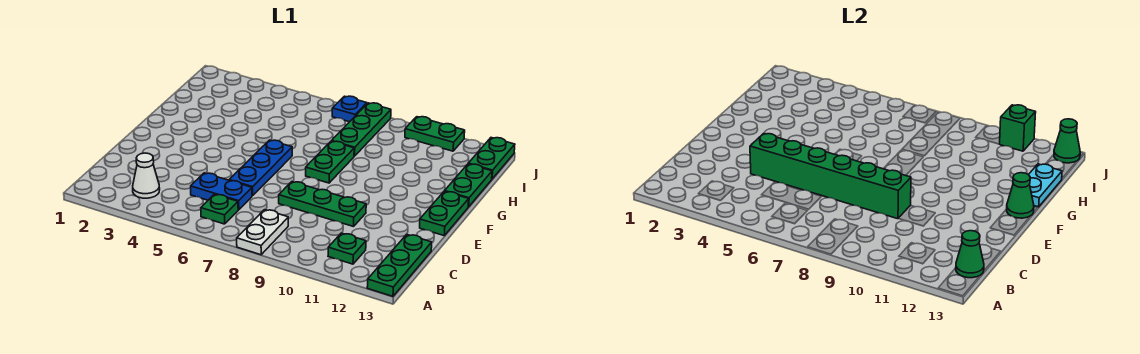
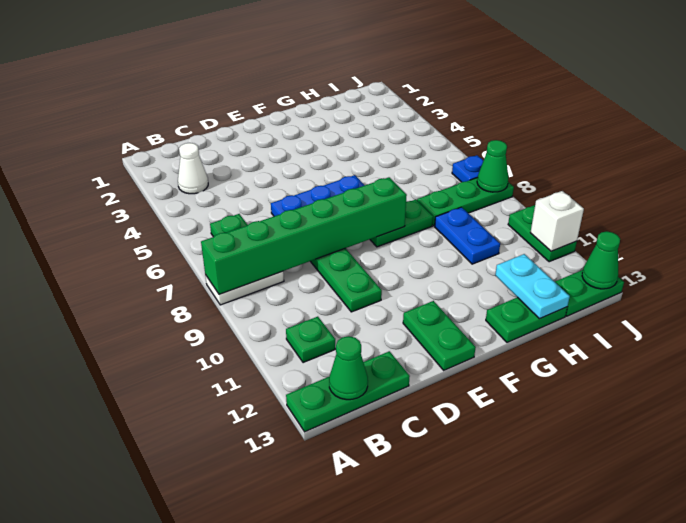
blue 1x2 plate [191,173,252,210] -> blue 1x2 plate moved to [435,207,500,264]
green 1x6 brick [750,133,911,219] -> green 1x6 brick turned to [201,177,407,294]
green 1x2 plate [420,191,469,235] -> green 1x2 plate turned to [403,301,476,370]
green 1x1 cone [1007,173,1034,218] -> green 1x1 cone moved to [477,140,508,192]
cyan 1x2 plate [1029,164,1062,207] -> cyan 1x2 plate turned to [495,254,570,319]
green 1x1 brick [1000,105,1036,151] -> white 1x1 brick [530,191,584,251]

